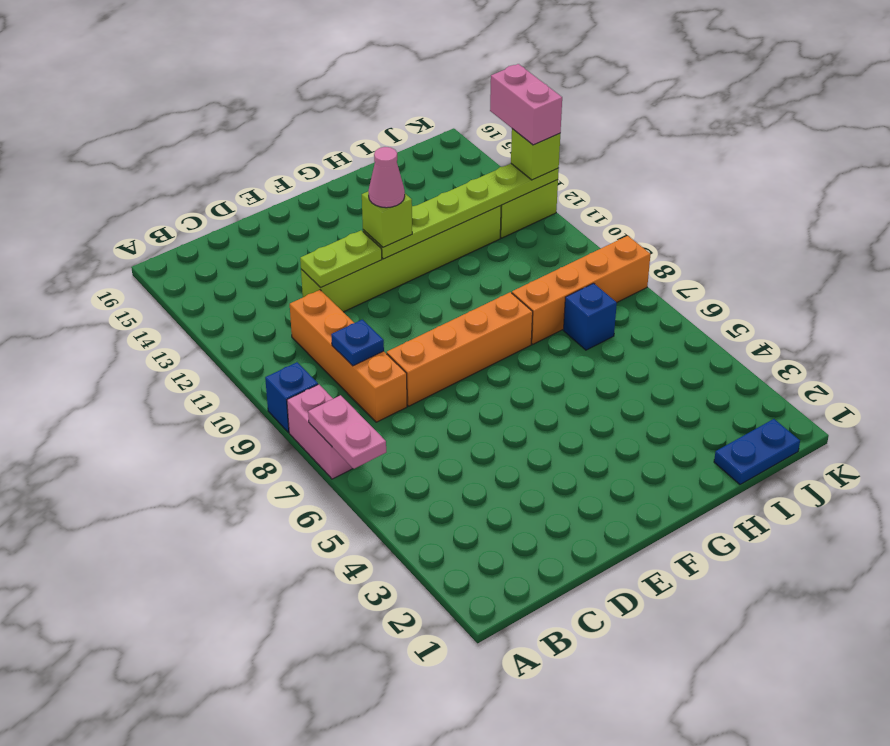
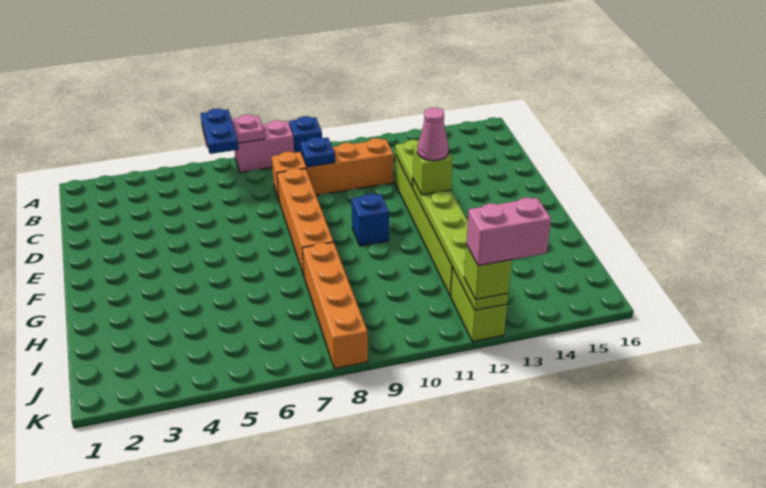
blue 1x2 plate [714,419,800,484] -> blue 1x2 plate moved to [201,109,239,154]
blue 1x1 brick [564,283,617,350] -> blue 1x1 brick moved to [352,194,389,246]

